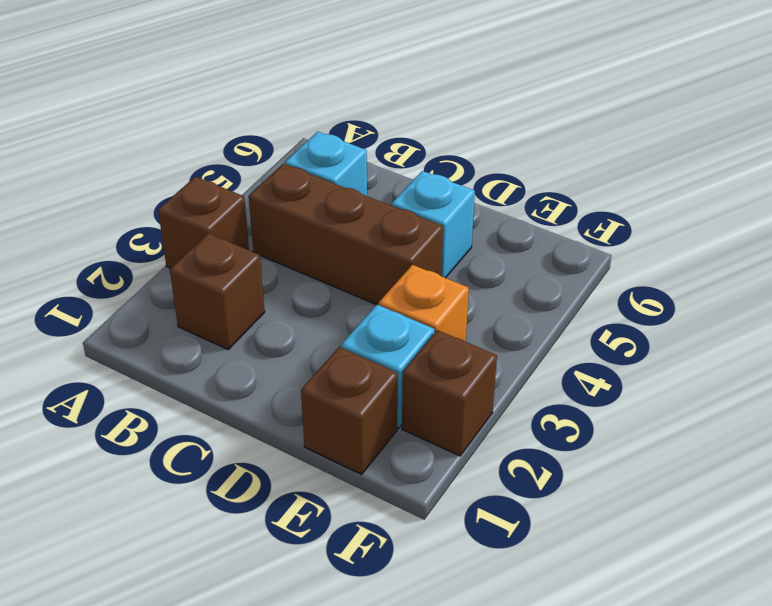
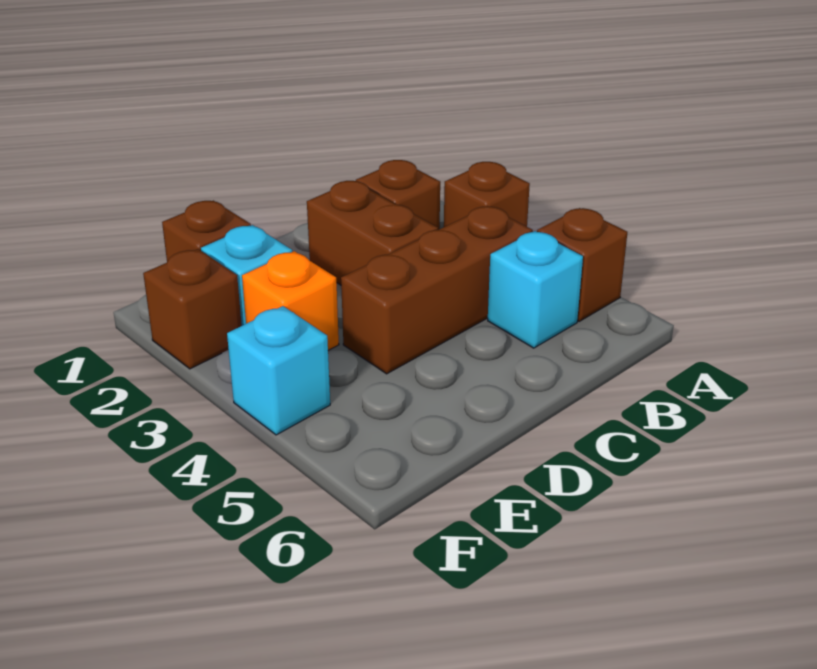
none -> brown 1x1 brick [537,208,627,321]
none -> brown 1x2 brick [307,181,438,285]
cyan 1x1 brick [391,171,475,278] -> cyan 1x1 brick moved to [227,306,330,435]

